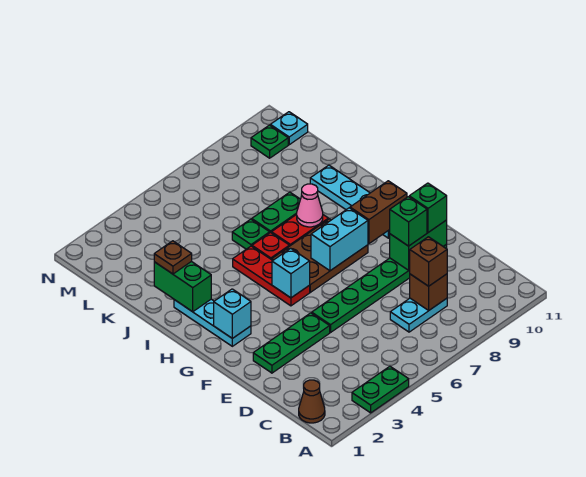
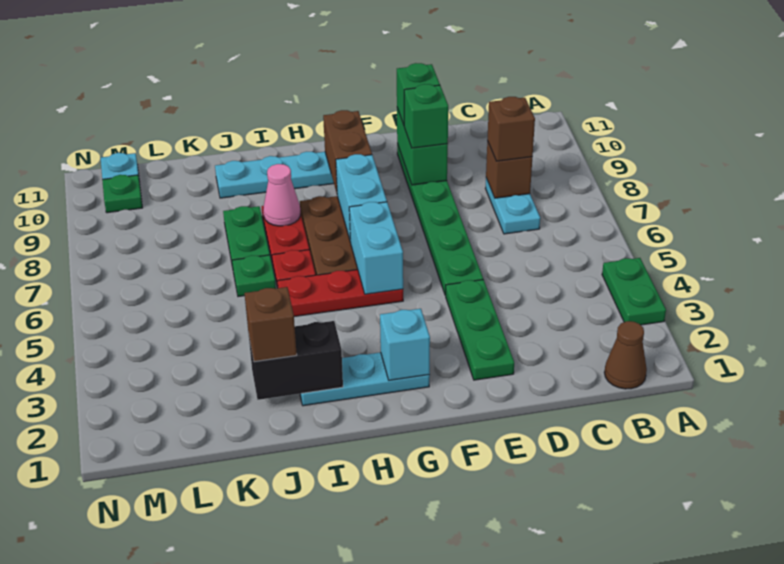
cyan 1x1 brick [272,248,310,298] -> cyan 1x2 brick [349,202,403,294]
green 1x2 brick [154,261,211,312] -> black 1x2 brick [249,321,343,400]
brown 1x1 plate [154,241,192,274] -> brown 1x1 brick [244,287,297,362]

